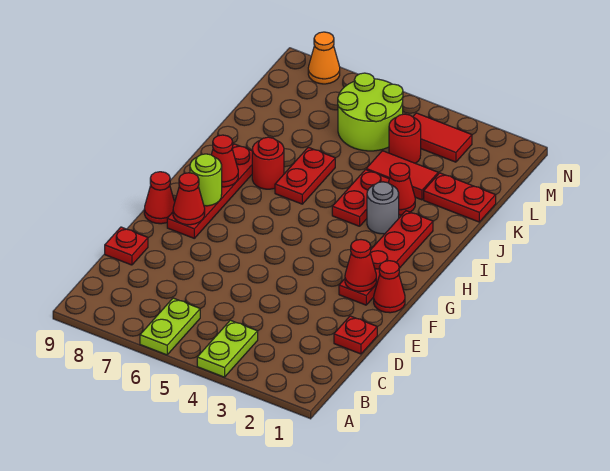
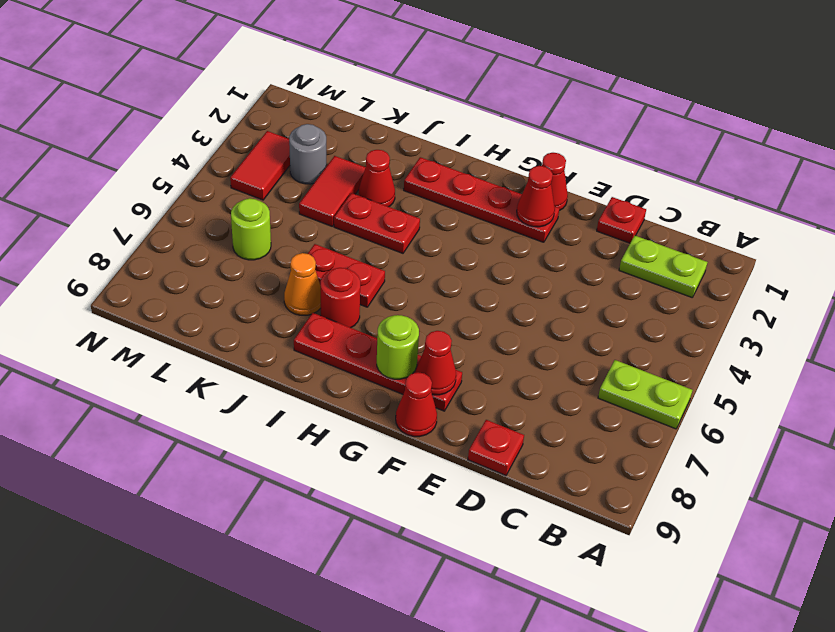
lime 1x2 plate [197,320,258,377] -> lime 1x2 plate moved to [619,236,707,297]
red 1x1 cone [211,135,238,187] -> none
grey 1x1 round brick [367,182,399,234] -> grey 1x1 round brick moved to [289,124,326,184]
red 1x2 plate [424,173,496,222] -> none
red 1x1 round brick [389,114,421,163] -> none
lime 2x2 round brick [338,73,403,151] -> lime 1x1 round brick [231,198,271,260]
orange 1x1 cone [308,32,340,84] -> orange 1x1 cone moved to [284,253,321,315]

